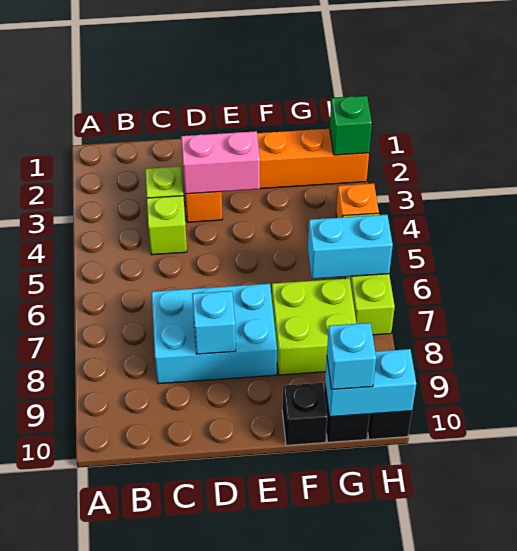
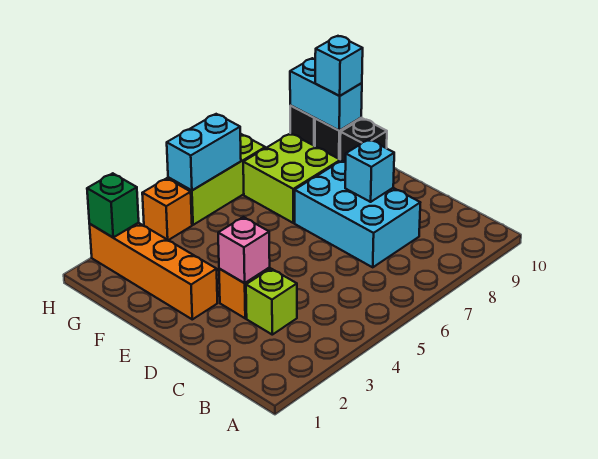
lime 1x1 brick [147,196,187,255] -> none
pink 1x2 brick [181,131,260,194] -> pink 1x1 brick [218,217,270,283]
cyan 1x2 brick [308,215,393,279] -> cyan 1x2 brick turned to [167,114,241,190]

